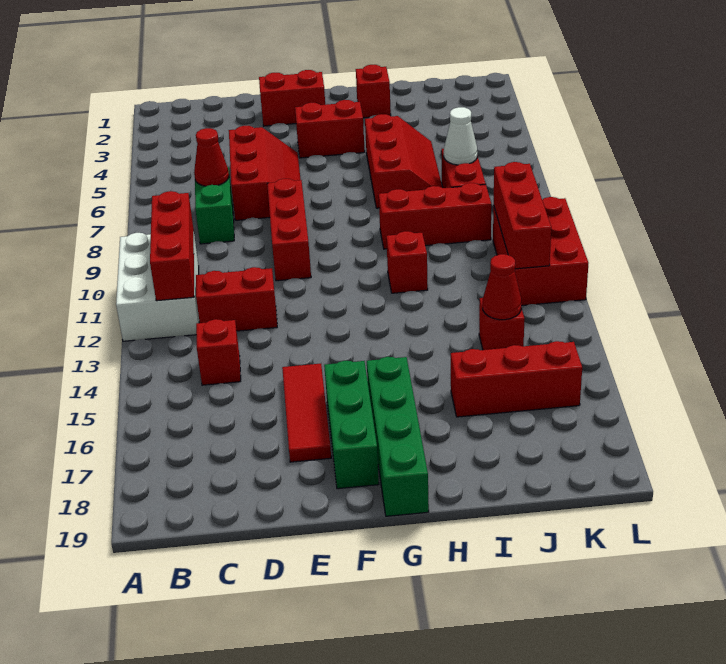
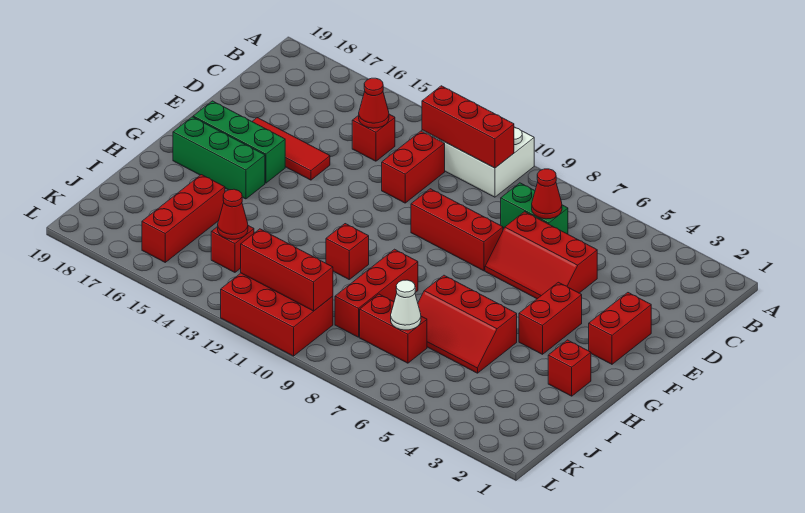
none -> red 1x1 cone [359,78,389,128]
green 1x4 brick [367,357,429,516] -> green 1x3 brick [173,117,265,199]

